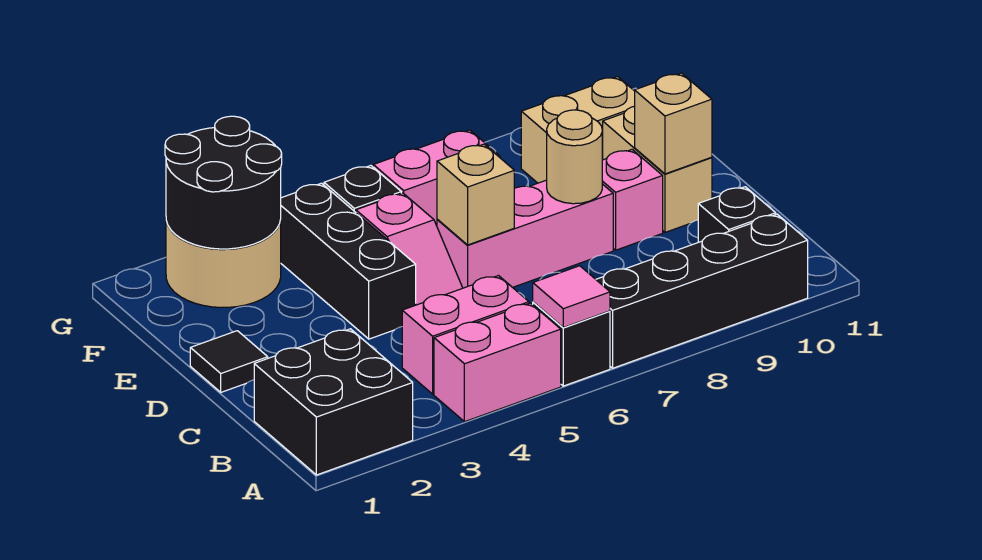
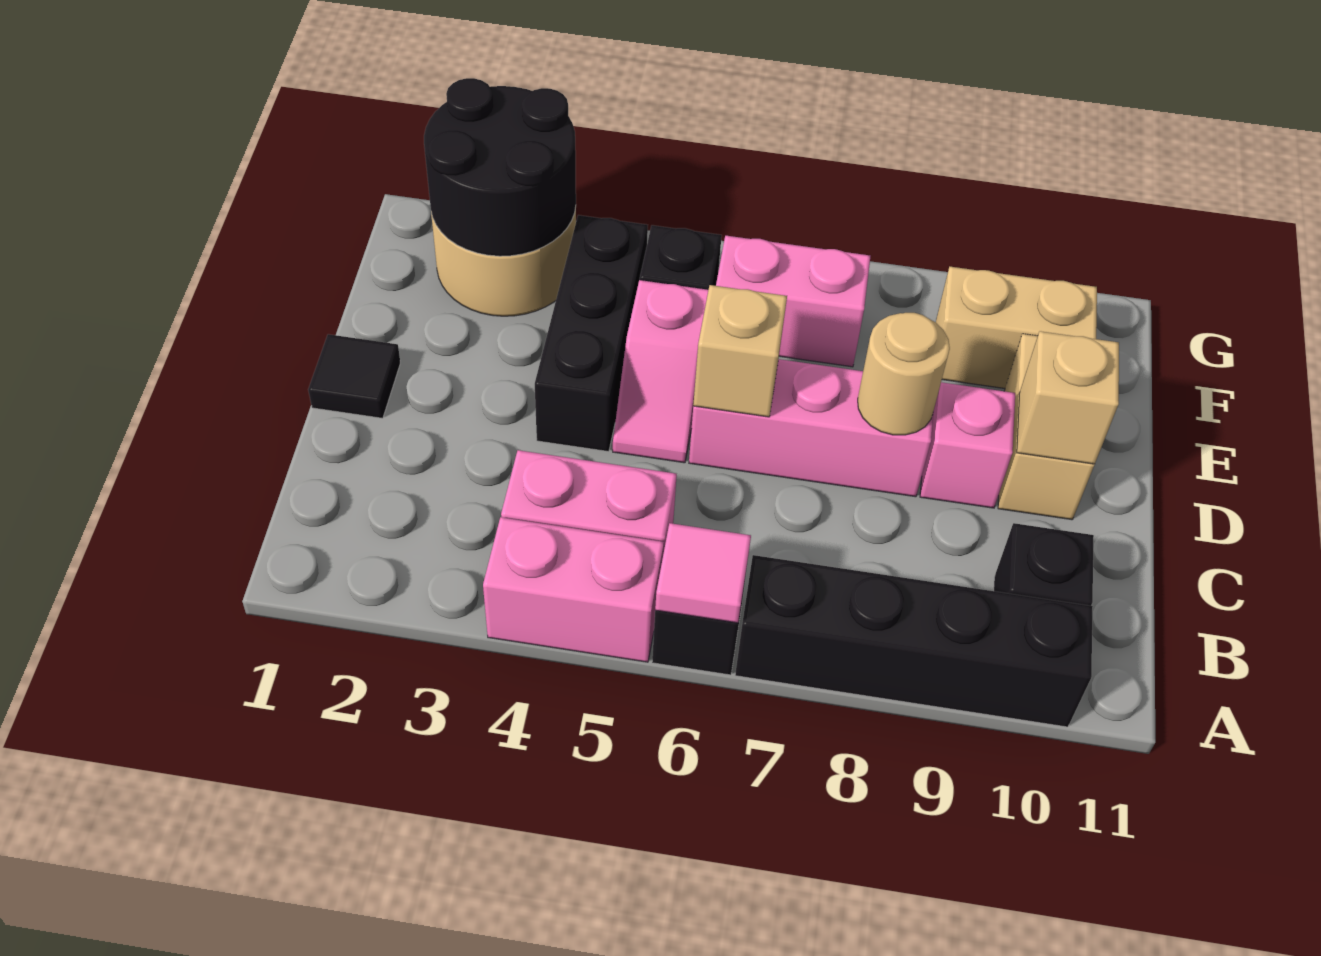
black 2x2 brick [254,329,413,475] -> none

